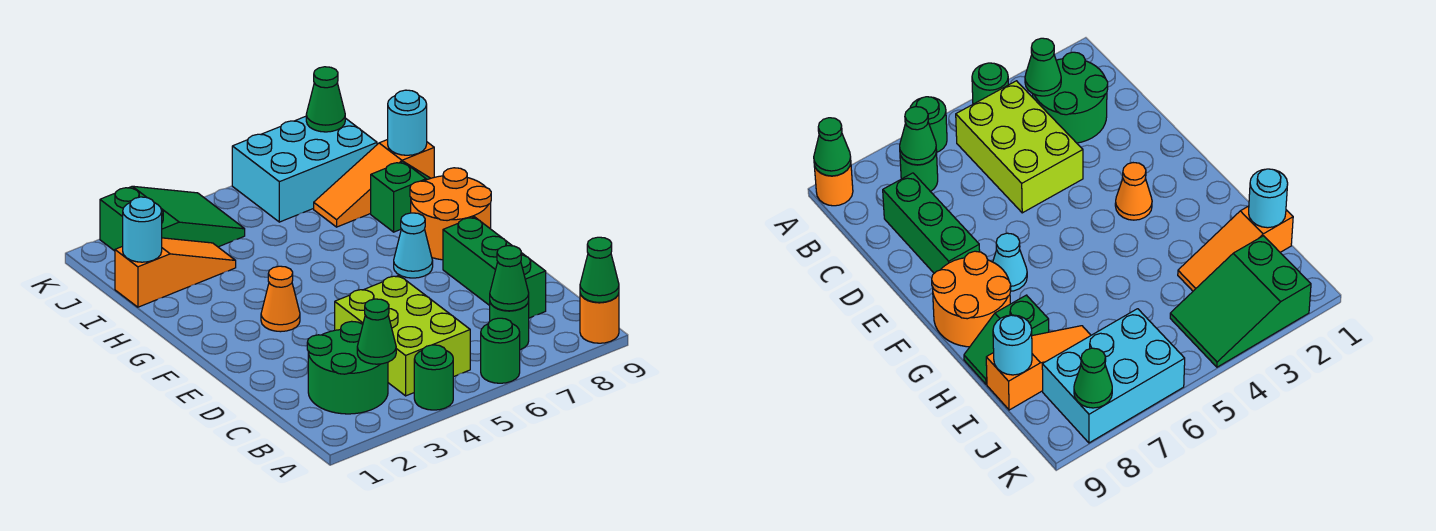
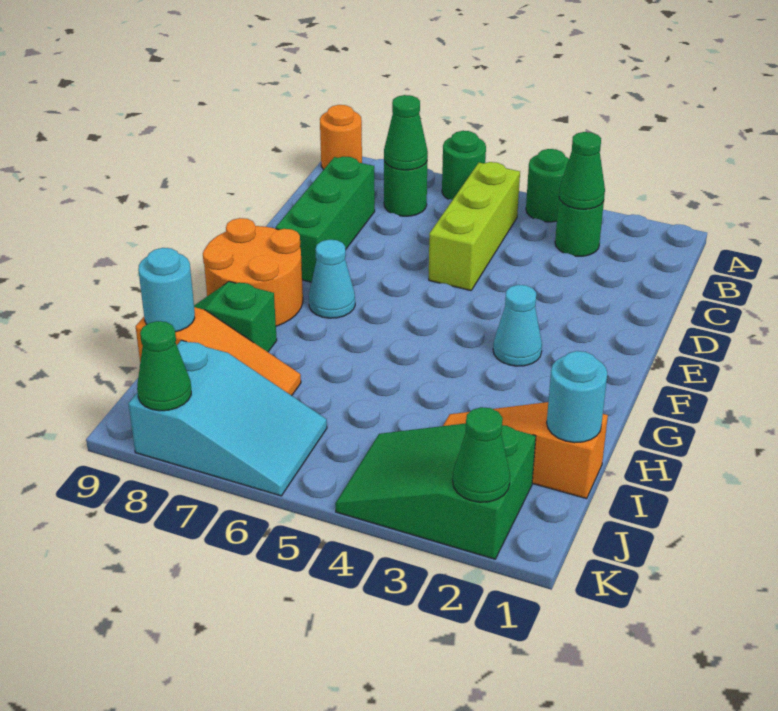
green 1x1 cone [580,237,619,302] -> green 1x1 cone moved to [453,407,510,502]
green 2x2 round brick [307,321,388,414] -> green 1x1 round brick [555,198,604,256]
lime 2x3 brick [335,275,470,396] -> lime 1x3 brick [429,162,520,291]
orange 1x1 cone [261,266,300,332] -> cyan 1x1 cone [493,285,542,366]
cyan 2x3 brick [232,116,377,222] -> cyan 2x3 slope [128,340,327,496]

